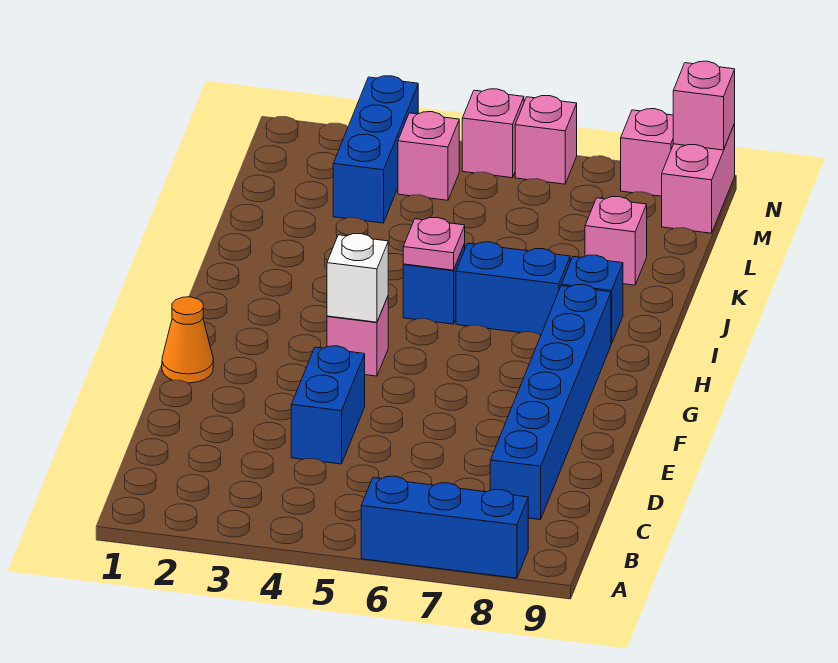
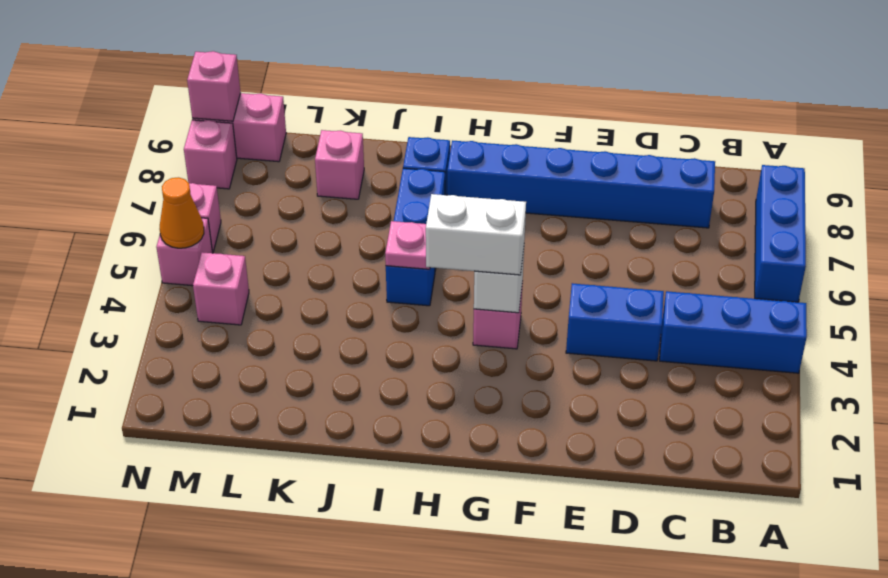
orange 1x1 cone [162,297,213,383] -> orange 1x1 cone moved to [160,177,204,248]
none -> white 1x2 brick [426,194,526,275]
blue 1x3 brick [333,76,418,223] -> blue 1x3 brick moved to [660,291,807,373]

